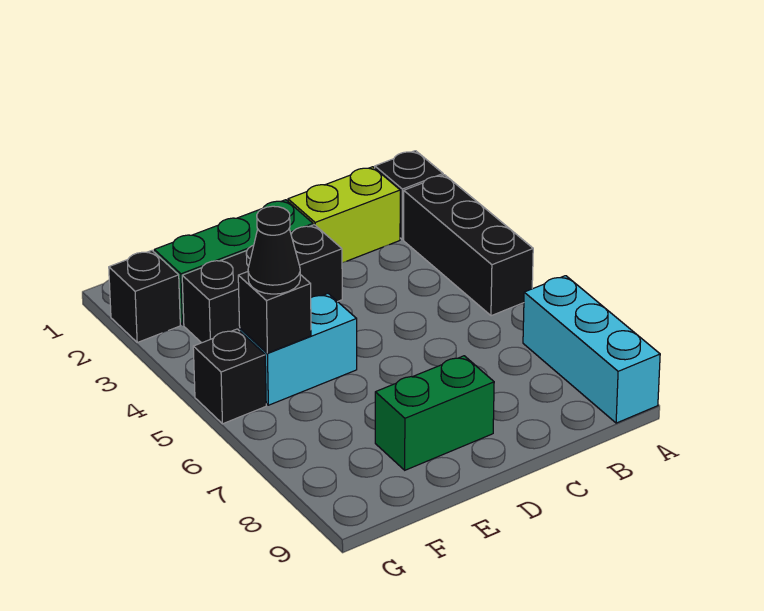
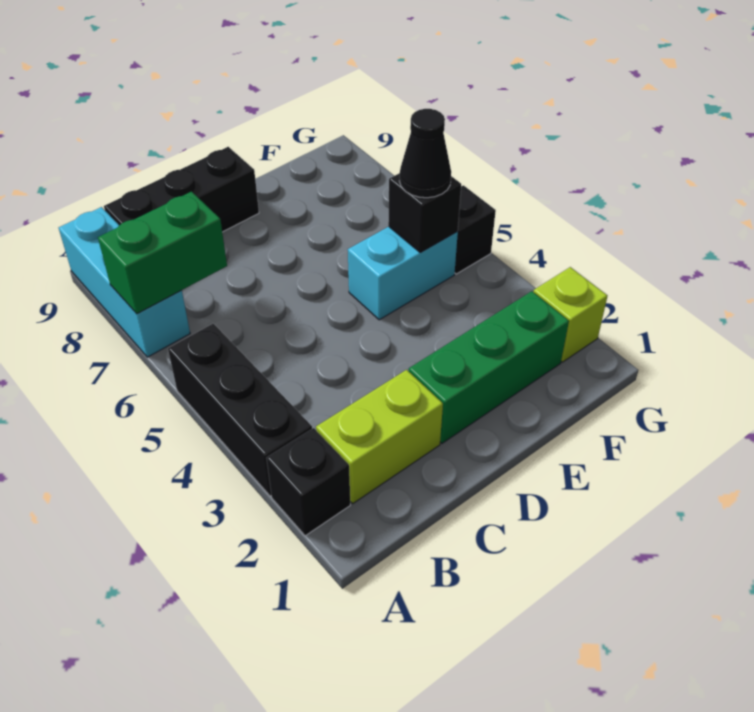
black 1x3 brick [182,225,342,343] -> black 1x3 brick moved to [104,147,259,232]
green 1x2 brick [375,356,494,470] -> green 1x2 brick moved to [98,192,227,314]
black 1x1 brick [109,251,180,342] -> lime 1x1 brick [534,267,607,362]

